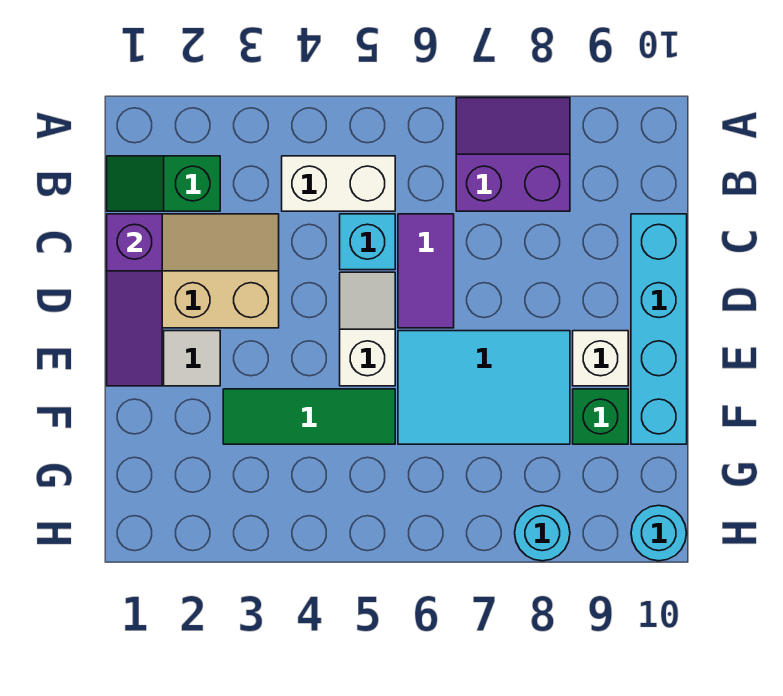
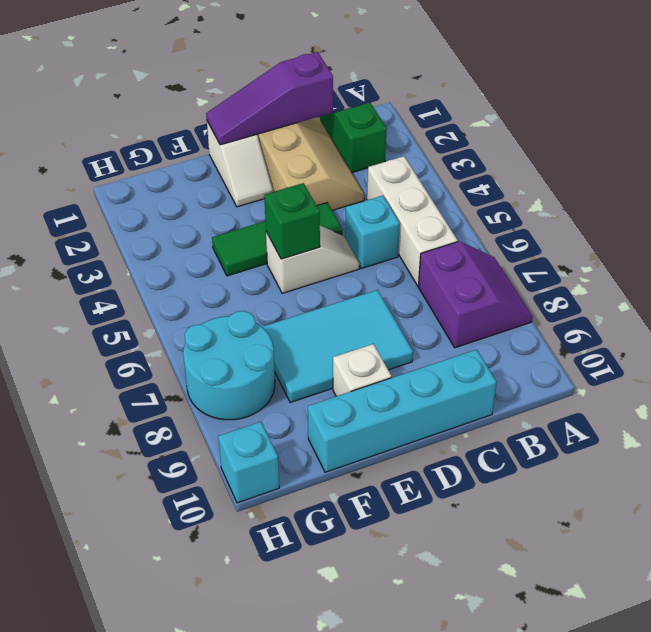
white 1x2 brick [282,156,395,211] -> white 1x3 brick [367,156,458,286]
purple 1x2 tile [398,214,454,328] -> none
cyan 2x3 tile [398,331,570,444] -> cyan 2x3 tile turned to [262,290,413,403]
green 1x3 tile [223,389,395,444] -> green 1x3 tile turned to [212,203,343,276]
green 1x1 brick [573,389,628,444] -> green 1x1 brick moved to [264,183,320,259]
cyan 1x1 round brick [515,505,570,561] -> cyan 2x2 round brick [183,311,275,420]
cyan 1x1 round brick [631,505,686,561] -> cyan 1x1 brick [218,422,279,503]

